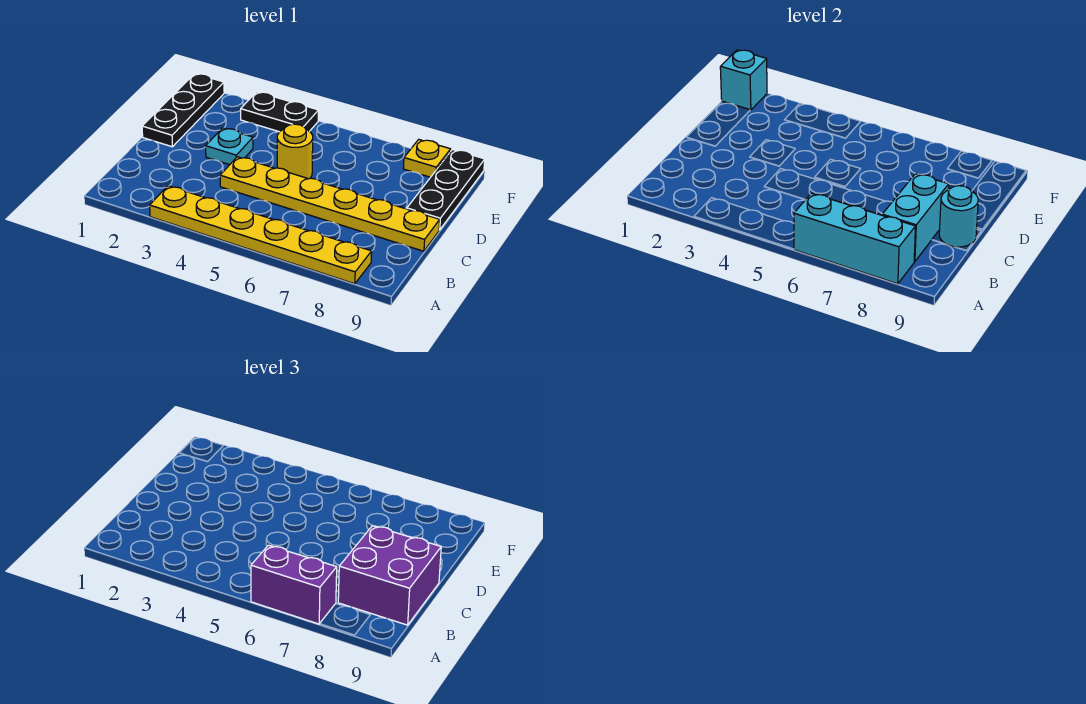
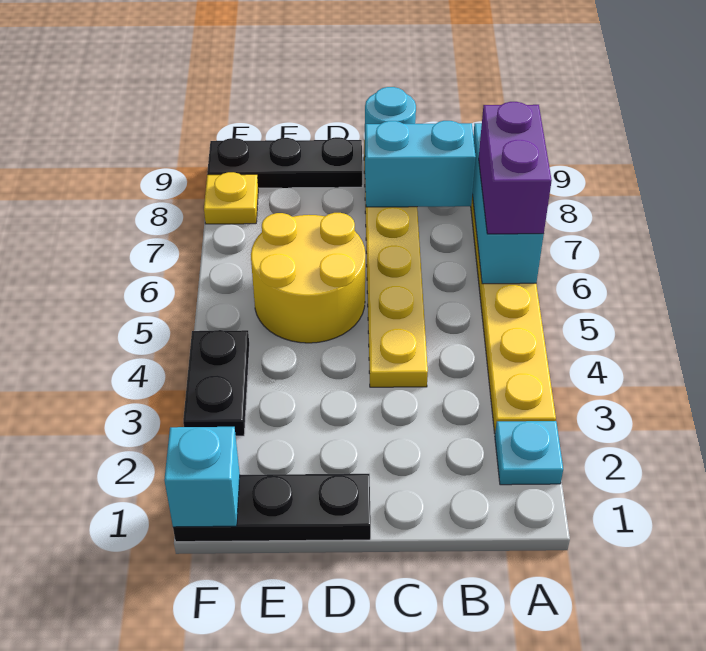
purple 2x2 brick [338,526,441,625] -> none
cyan 1x1 plate [206,128,253,165] -> cyan 1x1 plate moved to [495,421,563,485]
yellow 1x1 round brick [277,124,313,179] -> yellow 2x2 round brick [251,213,365,343]

